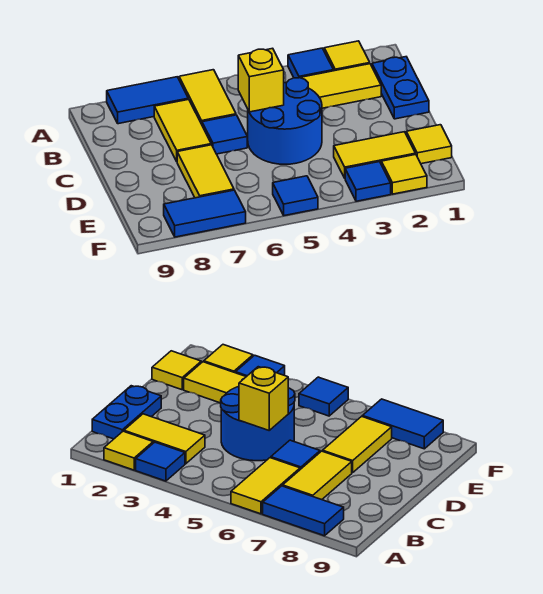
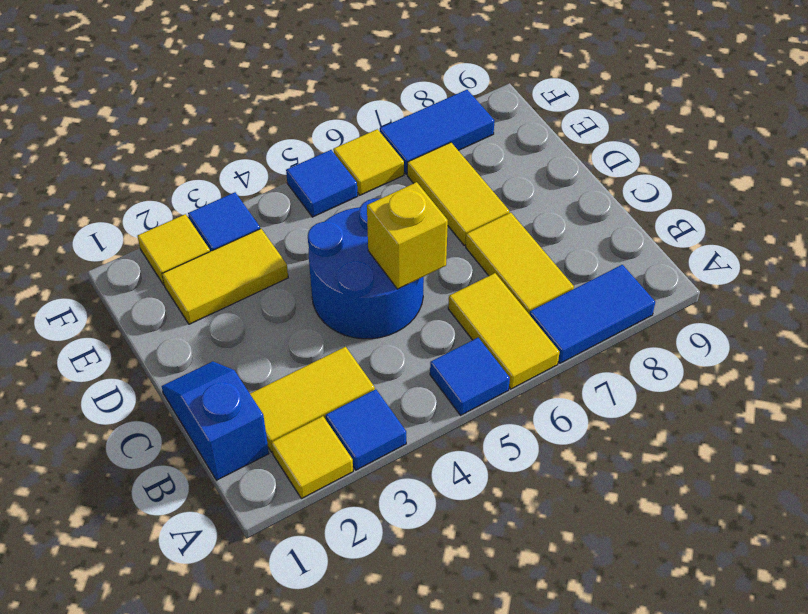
blue 1x2 plate [372,57,429,119] -> blue 1x2 slope [162,361,269,480]
blue 1x1 tile [202,115,247,154] -> blue 1x1 tile moved to [430,338,510,415]
yellow 1x1 tile [406,125,452,164] -> yellow 1x1 tile moved to [333,129,404,195]

